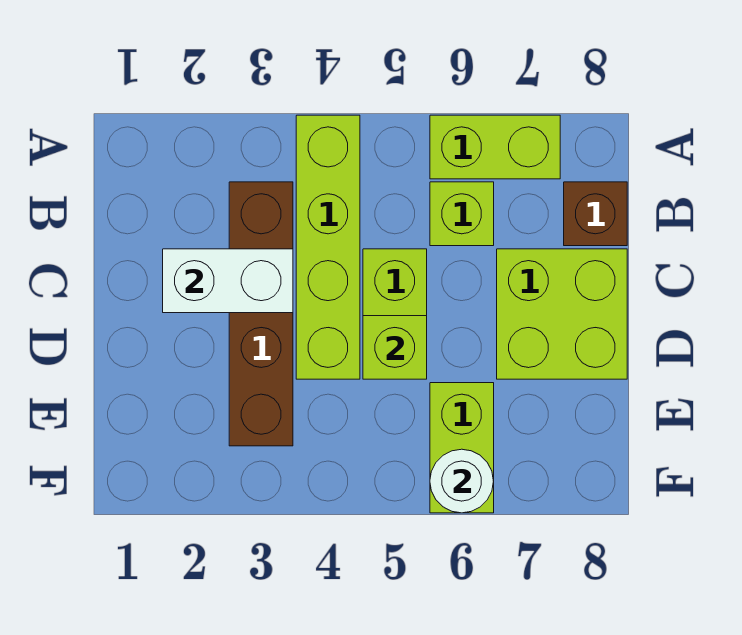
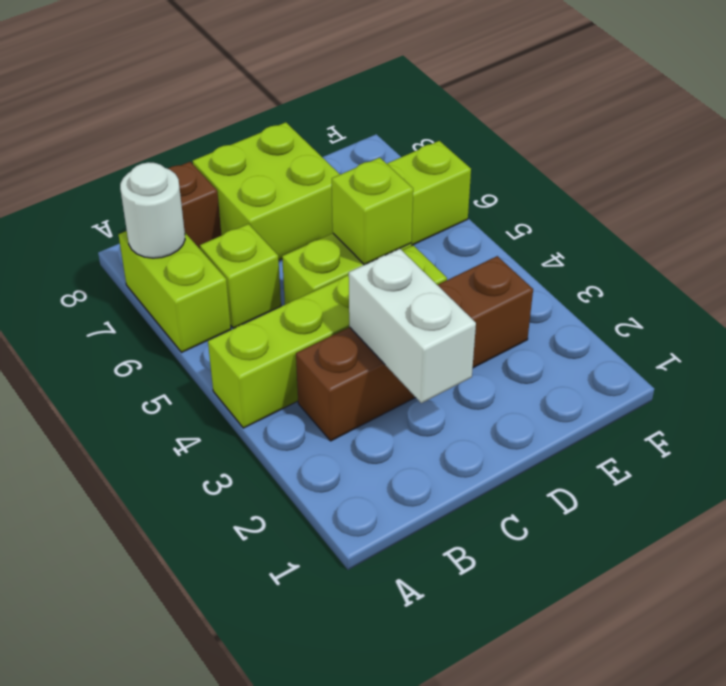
white 1x1 round brick [430,449,494,513] -> white 1x1 round brick moved to [120,162,185,258]

